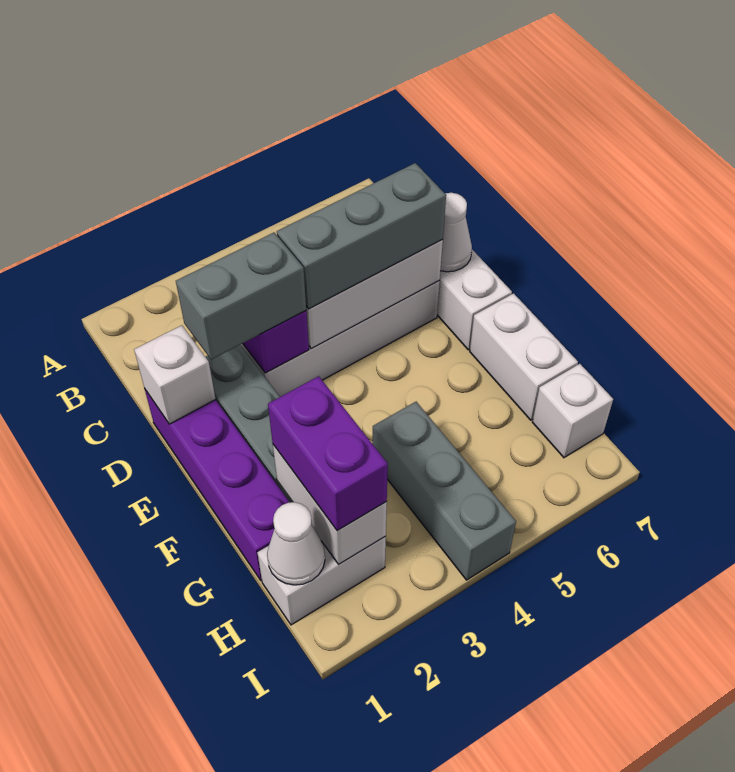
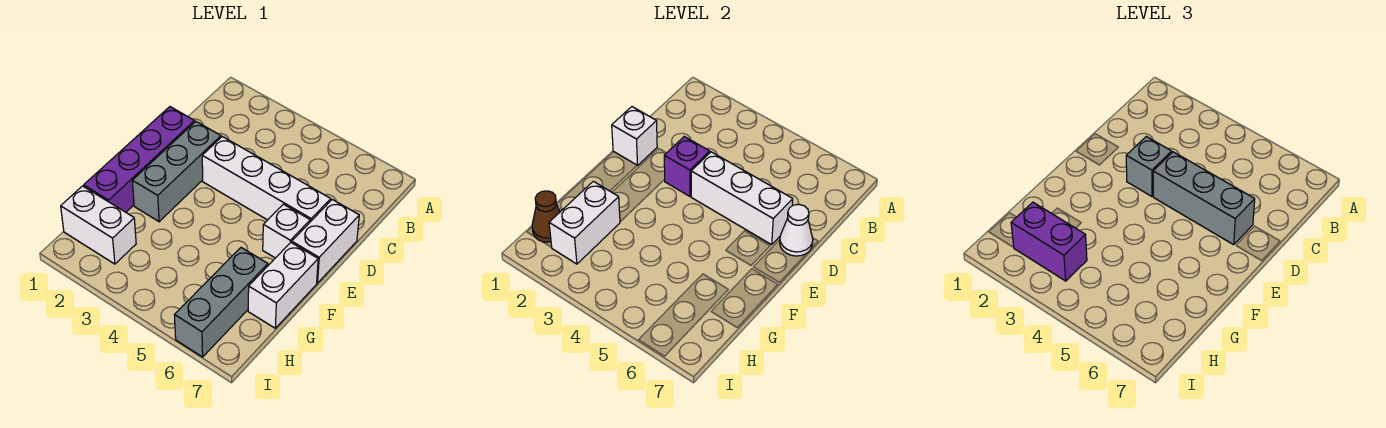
grey 1x2 brick [176,233,306,360] -> grey 1x1 brick [1126,137,1172,196]
purple 1x2 brick [268,376,388,531] -> purple 1x2 brick turned to [1011,202,1087,281]
grey 1x3 brick [372,402,516,580] -> grey 1x3 brick moved to [175,248,268,357]
white 1x1 cone [267,502,325,585] -> brown 1x1 cone [532,191,560,242]
white 1x1 brick [532,364,613,458] -> white 1x1 brick moved to [263,204,310,258]

